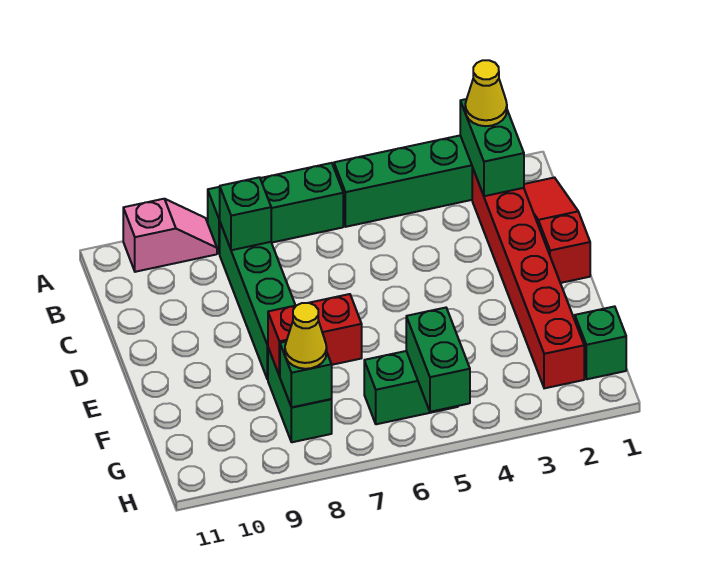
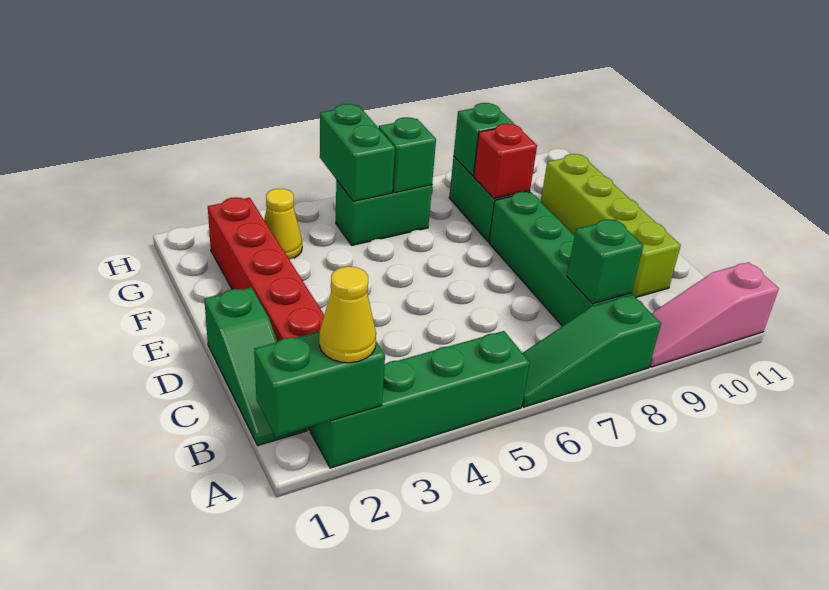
green 1x2 brick [460,99,524,196] -> green 1x2 brick turned to [254,331,385,437]
green 1x3 brick [208,163,343,254] -> green 1x3 slope [522,295,661,407]
pink 1x2 slope [123,199,217,272] -> pink 1x3 slope [650,262,779,367]
red 1x3 slope [524,178,590,283] -> green 1x3 slope [204,287,307,445]
none -> lime 1x4 brick [541,154,681,297]
red 1x2 brick [268,294,362,376] -> red 1x1 brick [474,123,537,198]
green 1x1 brick [575,306,626,379] -> green 1x1 brick moved to [379,117,436,193]
yellow 1x1 cone [285,303,327,369] -> yellow 1x1 cone moved to [264,189,302,259]

